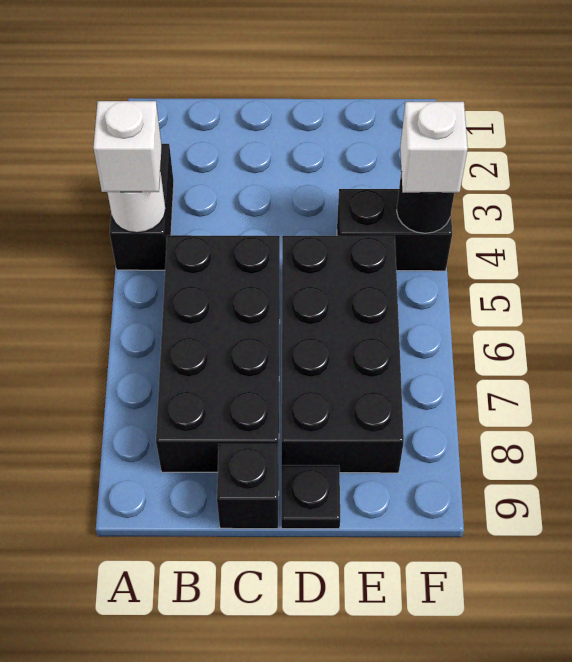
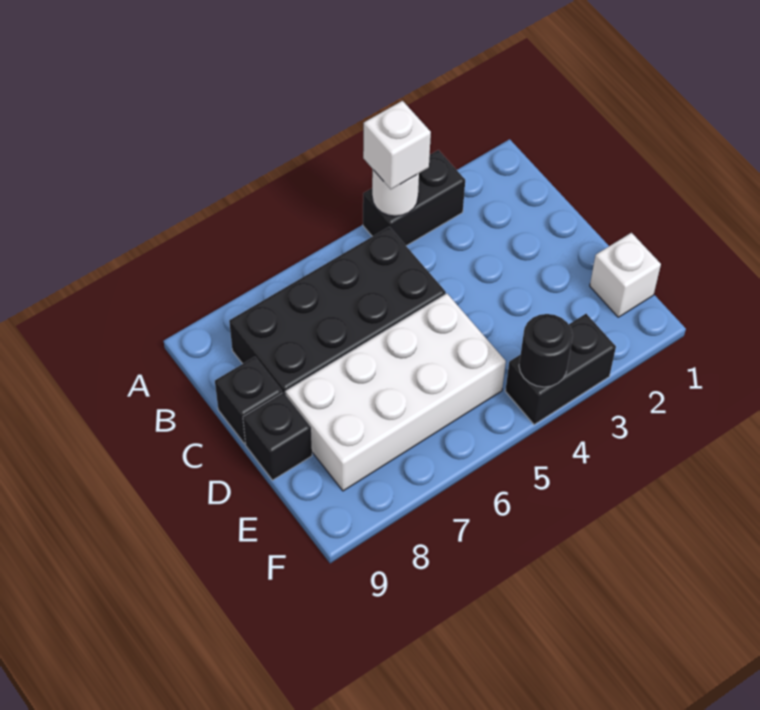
black 2x4 brick [281,236,404,473] -> white 2x4 brick [285,294,506,491]
black 1x1 plate [281,465,340,529] -> black 1x1 brick [243,393,312,480]
black 1x2 brick [337,189,452,271] -> black 1x2 brick turned to [505,314,616,425]
white 1x1 brick [400,102,468,193] -> white 1x1 brick moved to [590,233,661,317]

